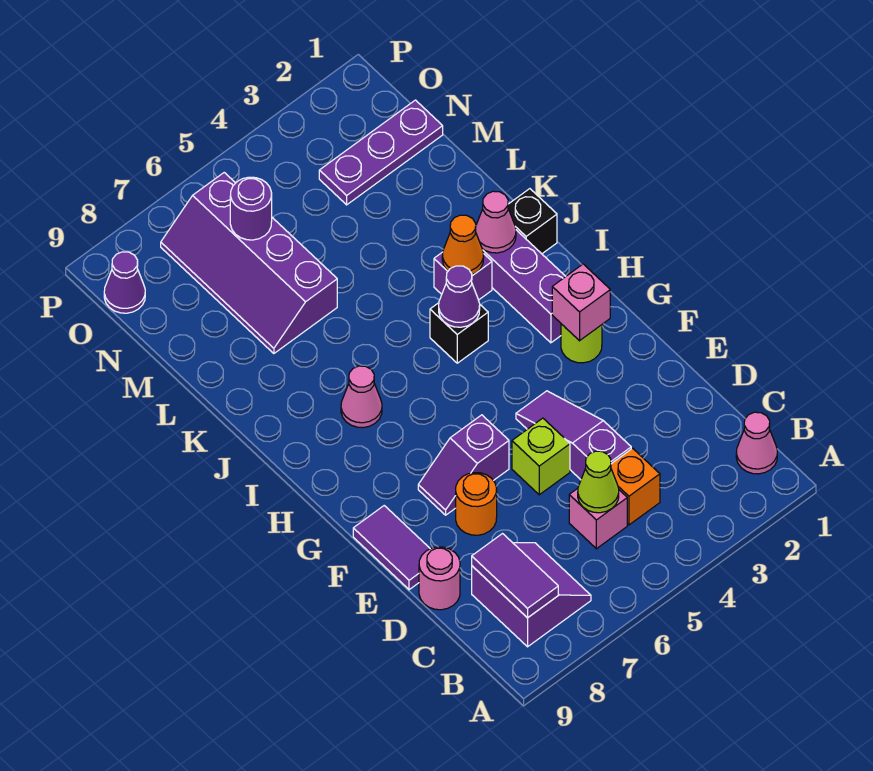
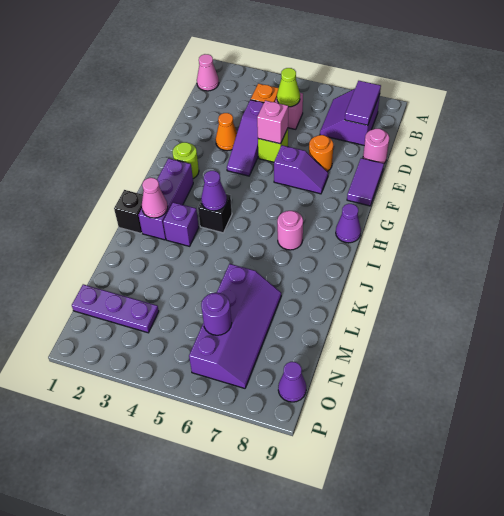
pink 1x1 brick [552,264,610,341] -> pink 1x1 brick moved to [257,100,288,144]
none -> purple 1x1 cone [336,204,361,243]
pink 1x1 cone [341,366,382,428] -> pink 1x1 round brick [277,211,303,250]
orange 1x1 cone [442,215,484,275] -> orange 1x1 cone moved to [216,113,237,151]

